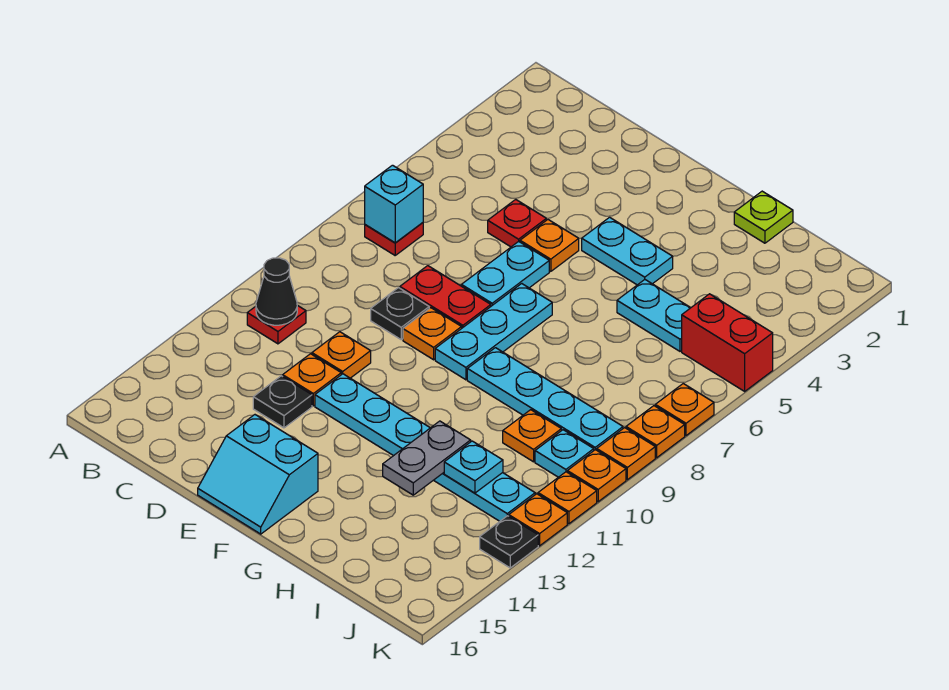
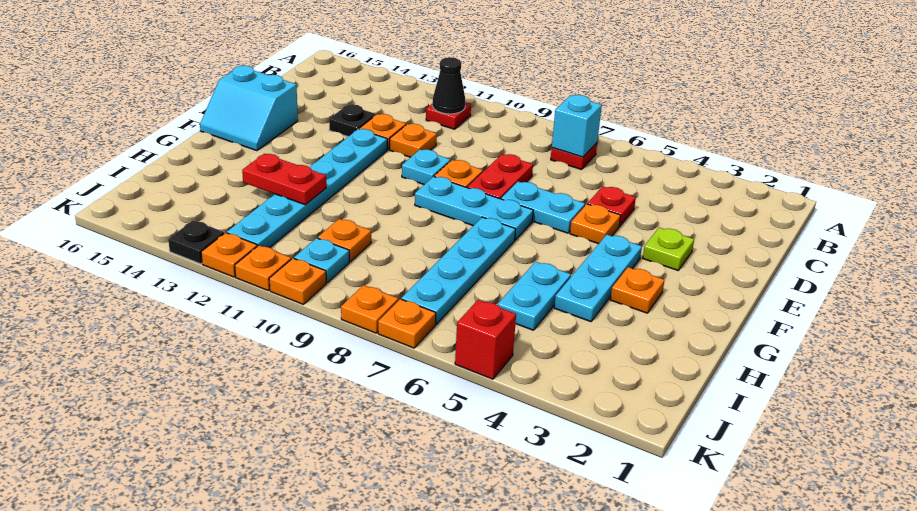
black 1x1 plate [371,288,429,340] -> none
cyan 2x2 slope [198,415,318,534] -> cyan 2x2 slope turned to [200,66,298,151]
cyan 1x2 plate [582,217,673,285] -> cyan 1x3 plate [554,235,642,322]
cyan 1x4 plate [467,348,623,450] -> cyan 1x4 plate moved to [401,217,516,324]
lime 1x1 plate [734,191,793,243] -> lime 1x1 plate moved to [643,228,694,270]
grey 1x2 plate [383,421,471,495] -> red 1x2 plate [242,154,326,205]
cyan 1x1 plate [444,441,503,493] -> cyan 1x1 plate moved to [402,149,450,184]
red 1x2 brick [682,294,773,391] -> red 1x1 brick [455,300,516,379]
orange 1x1 plate [597,428,655,480] -> orange 1x1 plate moved to [610,267,665,313]

